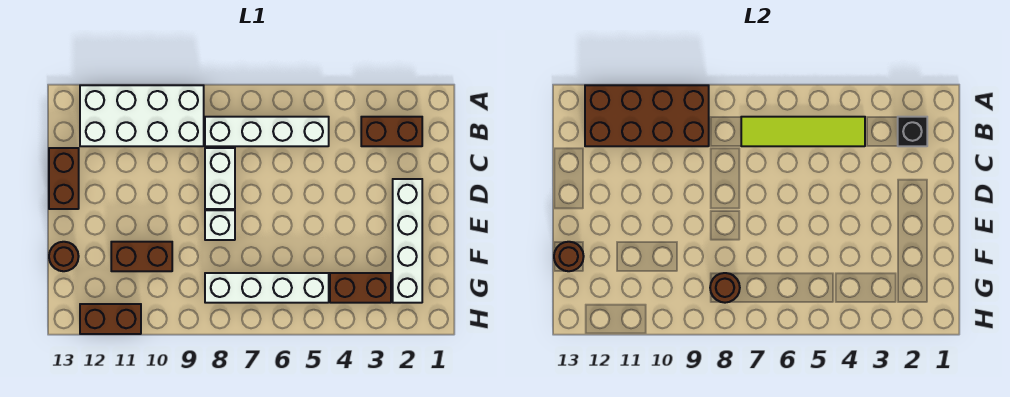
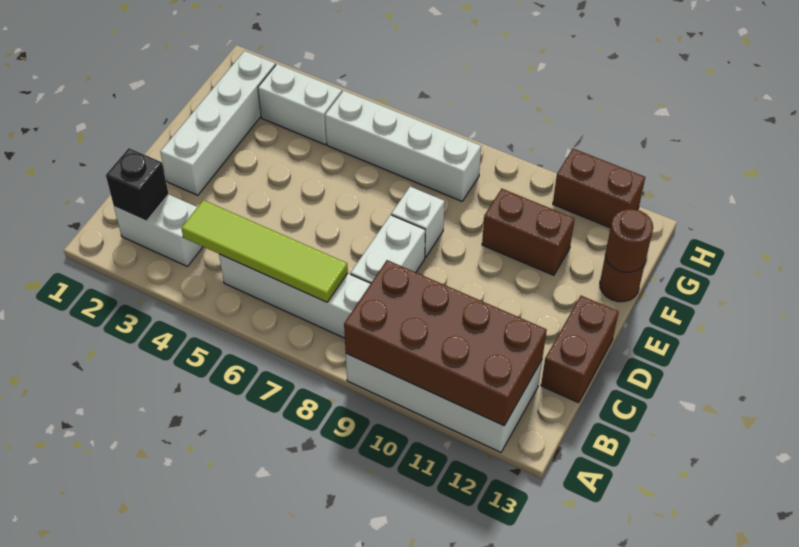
brown 1x2 brick [361,117,422,146] -> white 1x2 brick [114,194,203,267]
brown 1x2 brick [330,273,391,303] -> white 1x2 brick [258,64,342,145]
brown 1x1 round brick [710,273,740,303] -> none

